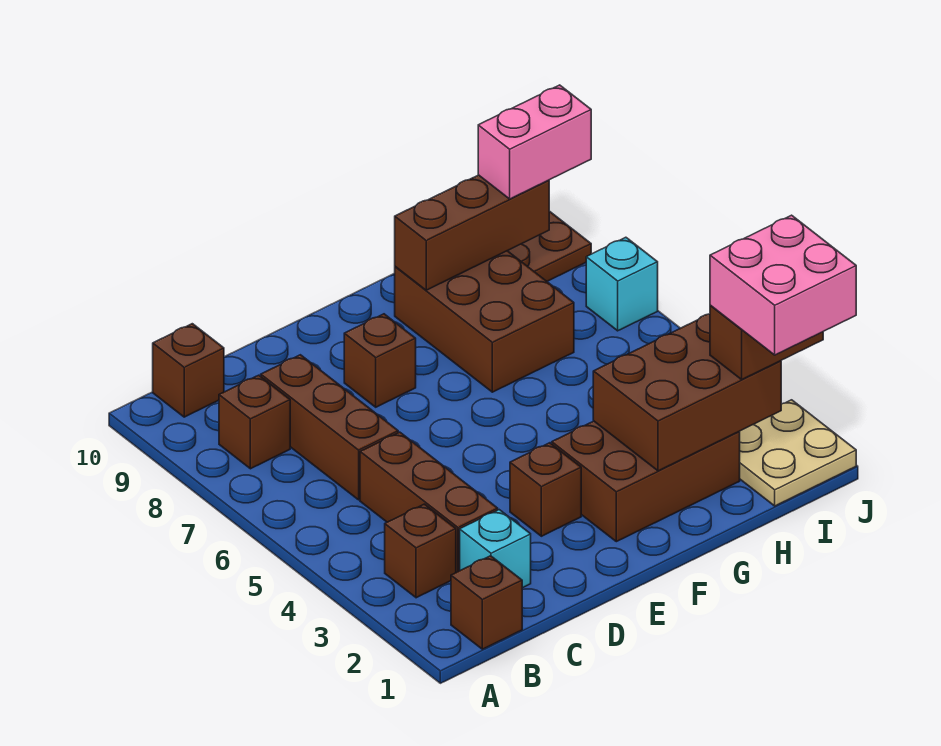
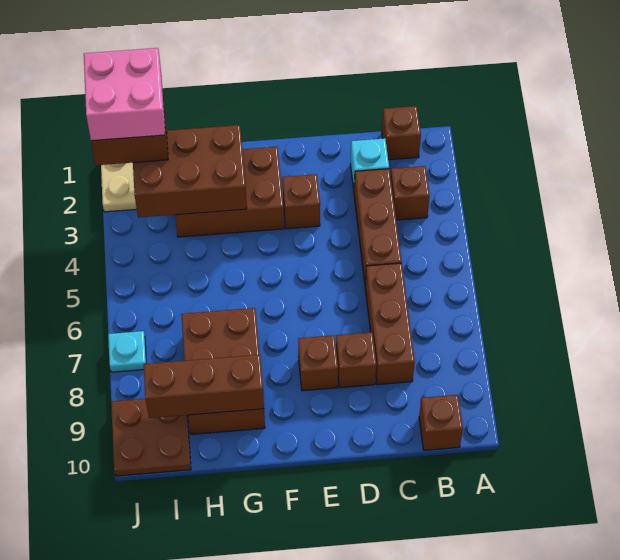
brown 1x1 brick [219,375,290,469] -> brown 1x1 brick moved to [336,332,376,388]
pink 1x2 brick [478,85,591,199] -> none
cyan 1x1 brick [586,237,658,331] -> cyan 1x1 plate [108,331,146,372]

